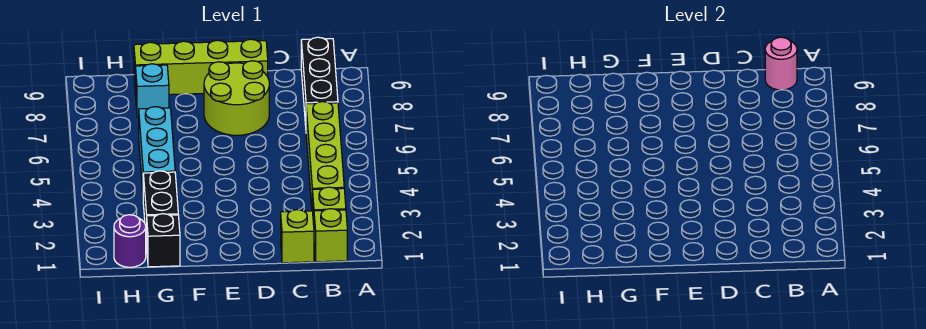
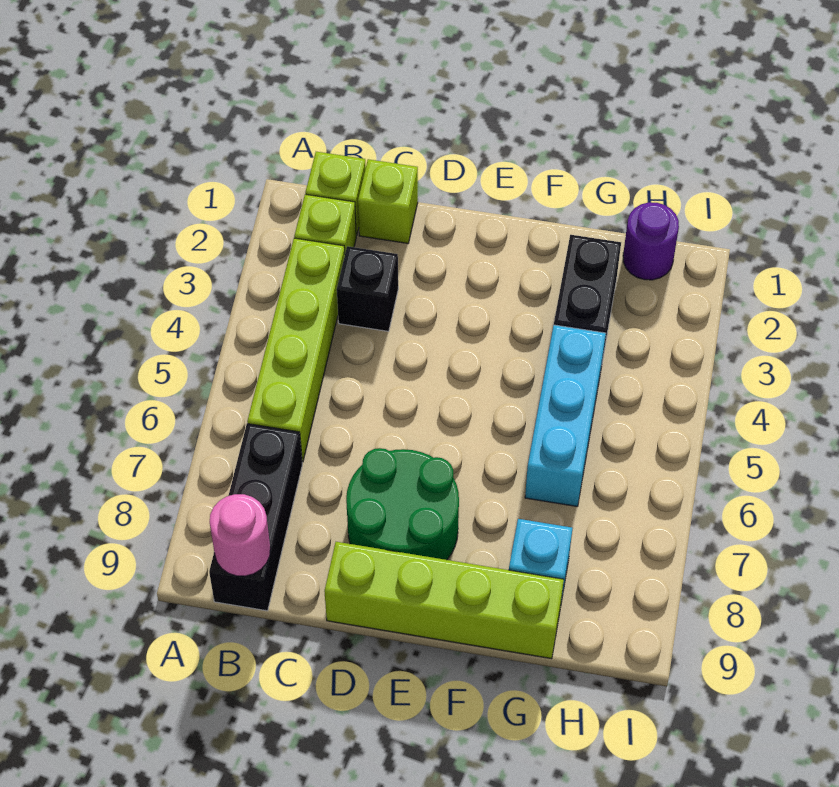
lime 2x2 round brick [204,61,269,135] -> green 2x2 round brick [346,448,459,560]
black 1x1 brick [147,214,180,267] -> black 1x1 brick moved to [337,246,398,331]

